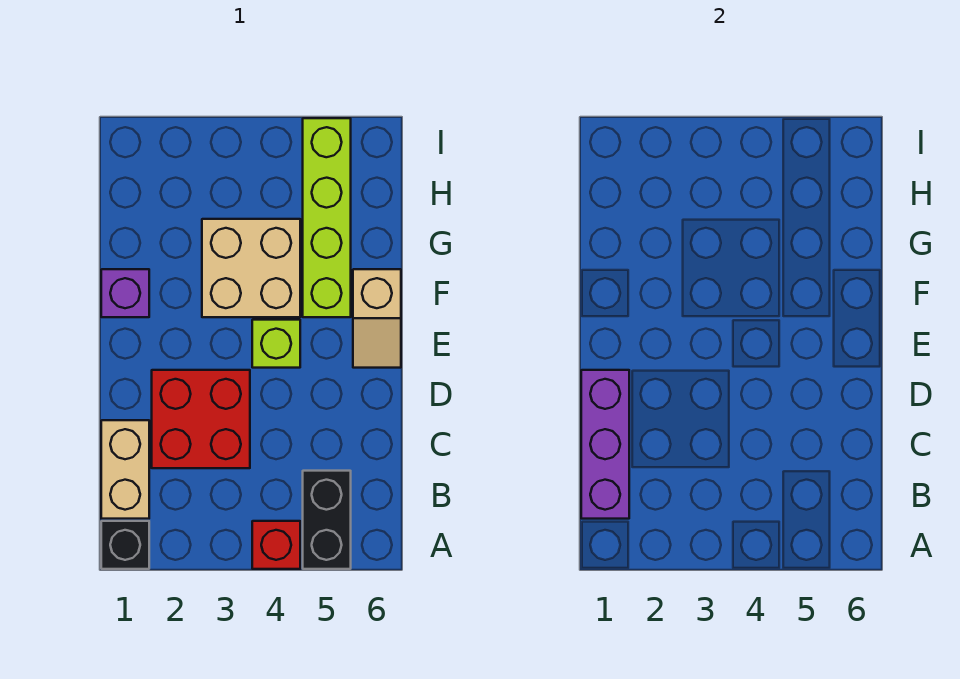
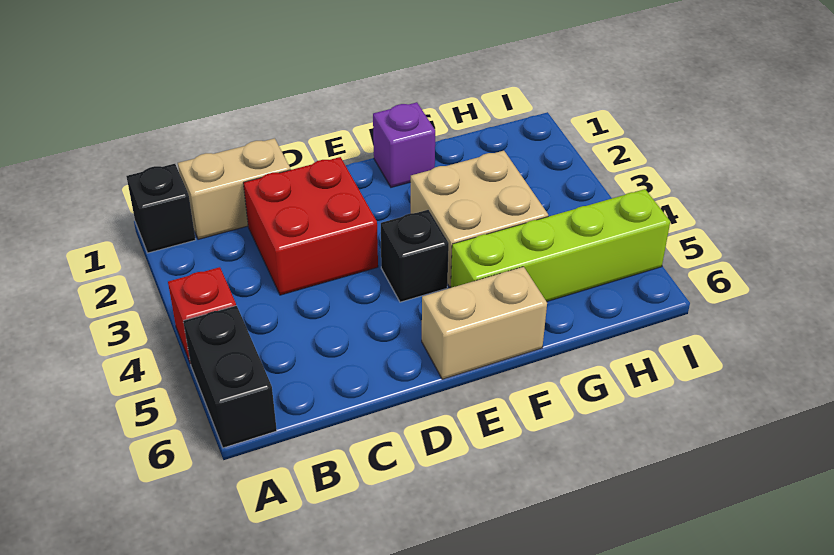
black 1x2 brick [303,471,351,569] -> black 1x2 brick turned to [183,305,277,448]
purple 1x3 brick [581,370,629,519] -> none
lime 1x1 brick [252,320,300,368] -> black 1x1 brick [381,210,449,302]
tan 1x2 slope [353,269,401,368] -> tan 1x2 brick [422,267,547,379]

